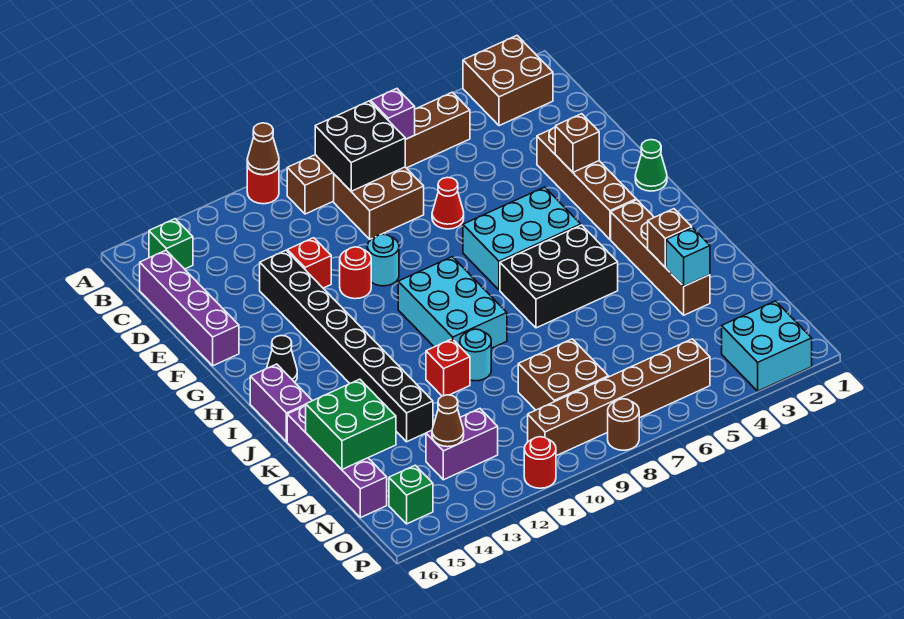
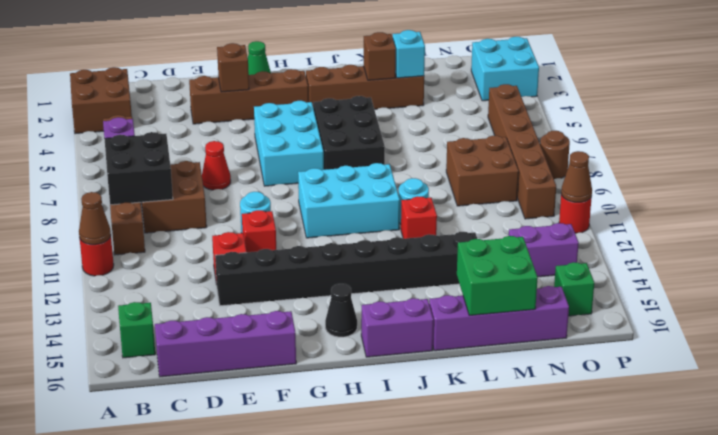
red 1x1 round brick [340,247,371,299] -> red 1x1 brick [242,210,276,252]
purple 1x2 brick [426,409,498,480] -> purple 1x2 brick turned to [509,223,579,277]
brown 1x1 cone [432,395,464,447] -> brown 1x1 cone moved to [561,151,592,202]

